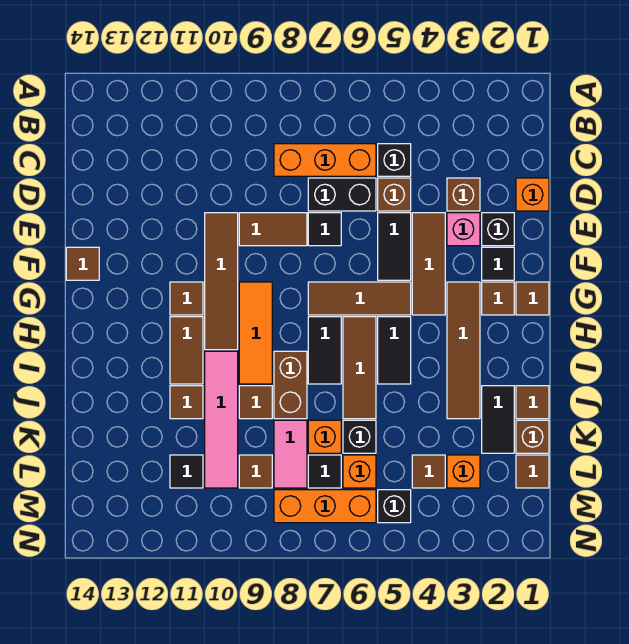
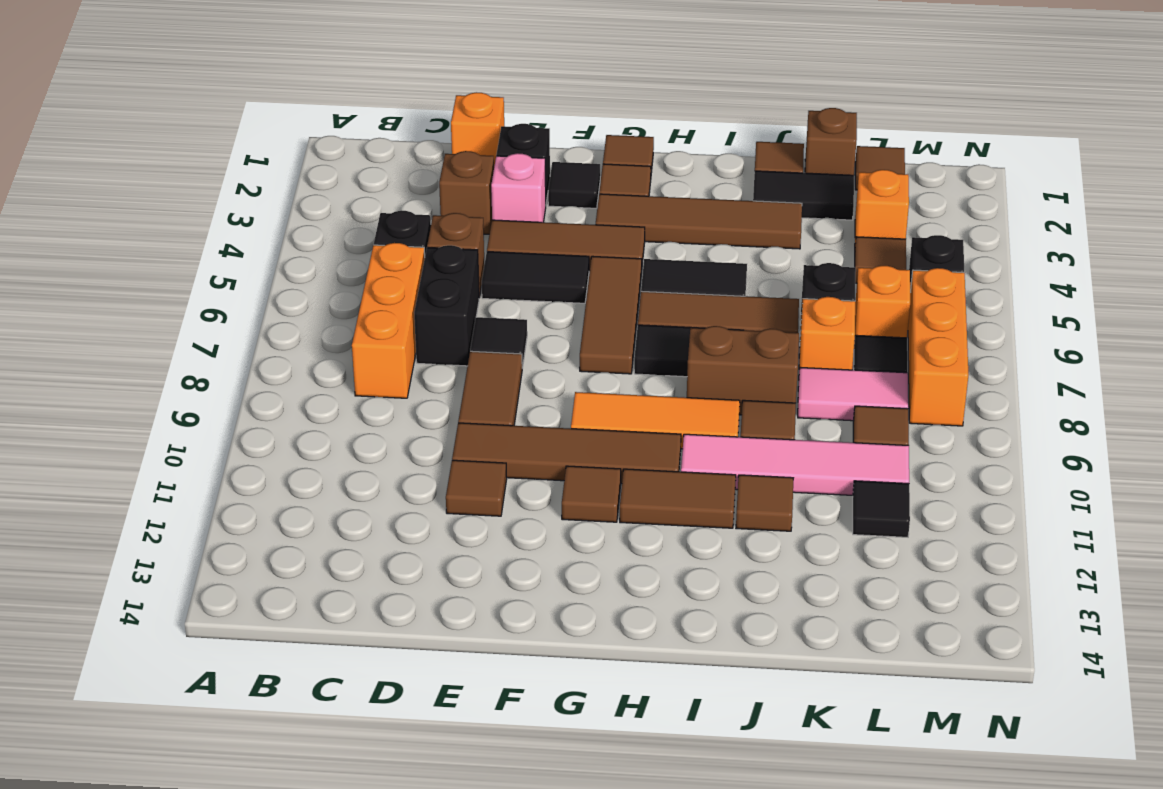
brown 1x1 tile [66,247,99,280] -> brown 1x1 tile moved to [446,460,507,516]

